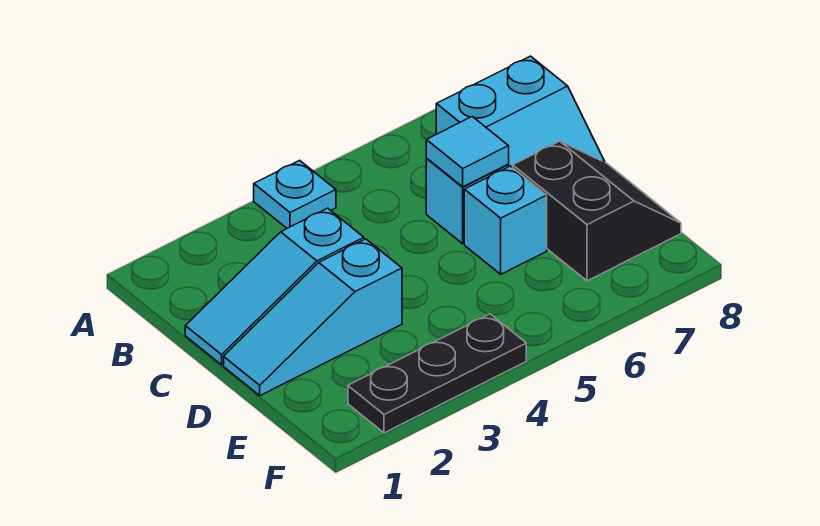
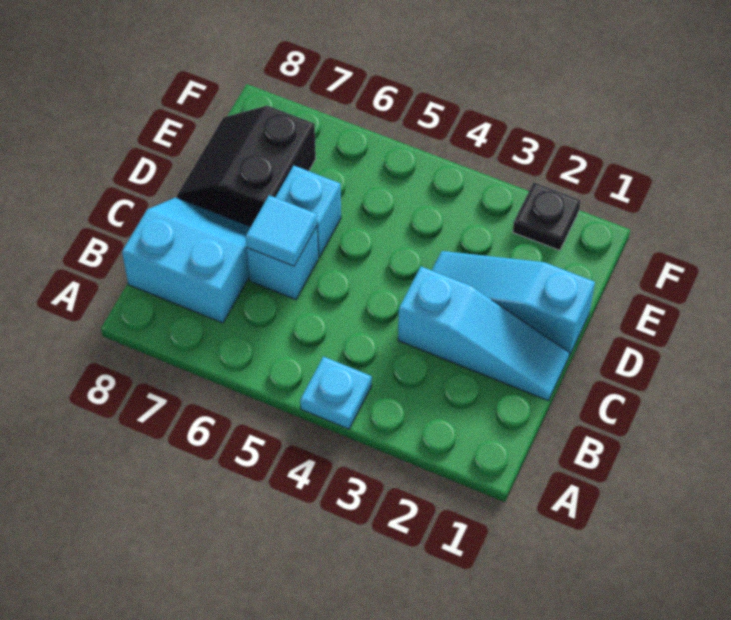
cyan 1x3 slope [224,239,402,396] -> cyan 1x3 slope turned to [432,251,595,356]
black 1x3 plate [348,314,526,433] -> black 1x1 plate [513,183,581,250]

